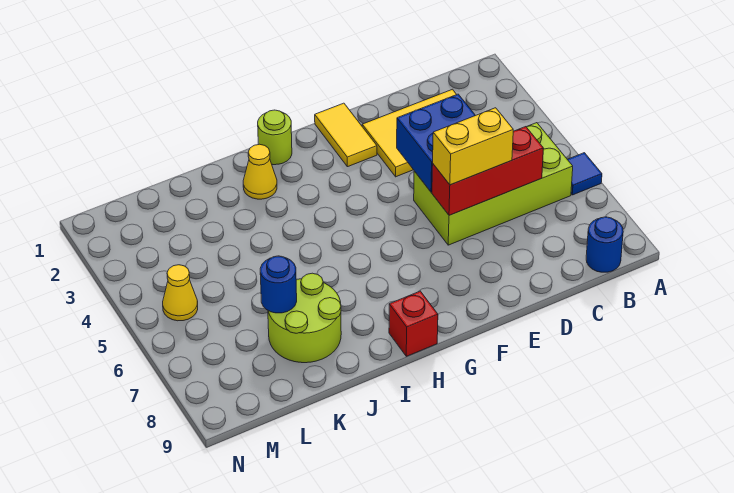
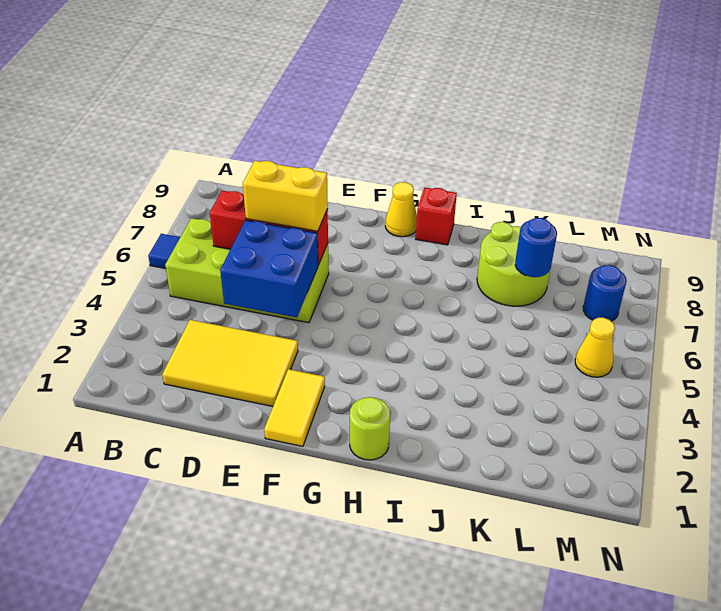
blue 1x1 round brick [586,217,623,272] -> blue 1x1 round brick moved to [583,265,627,321]
yellow 1x1 cone [243,144,277,199] -> yellow 1x1 cone moved to [385,182,417,237]

